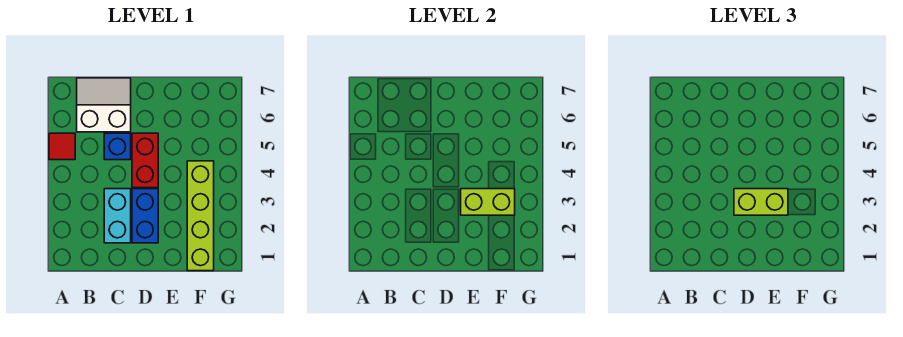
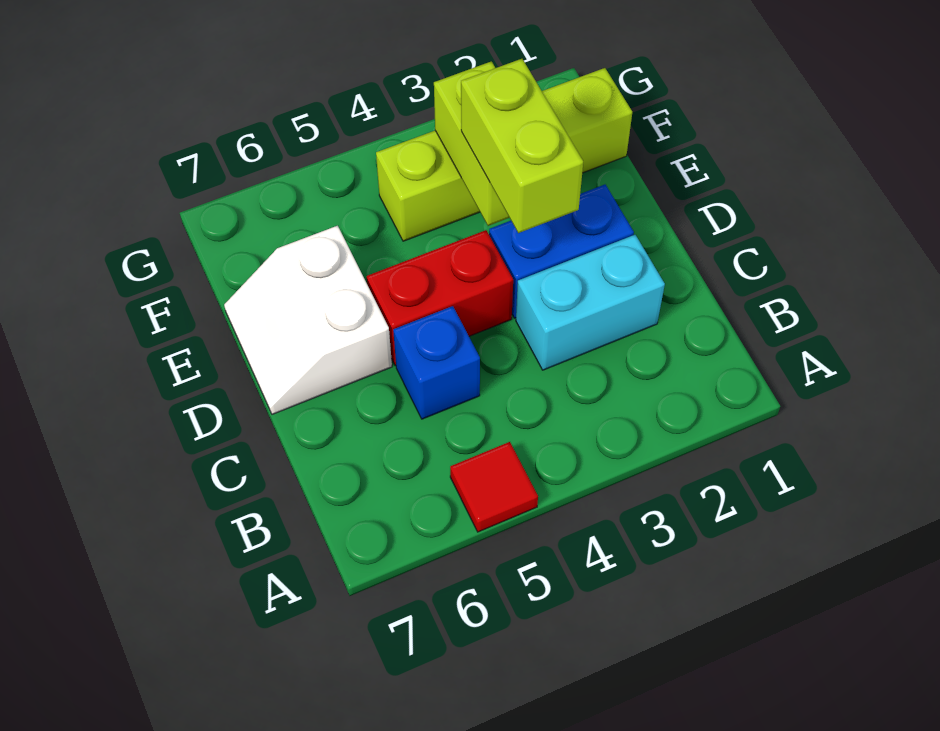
white 2x2 slope [77,78,131,132] -> white 2x2 slope moved to [224,226,392,414]

